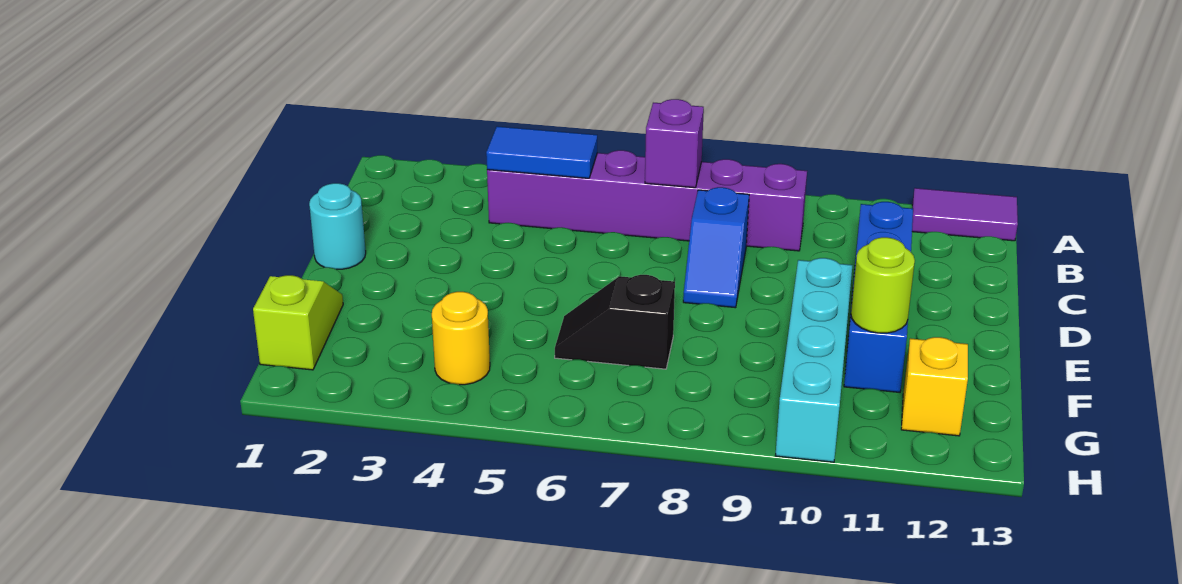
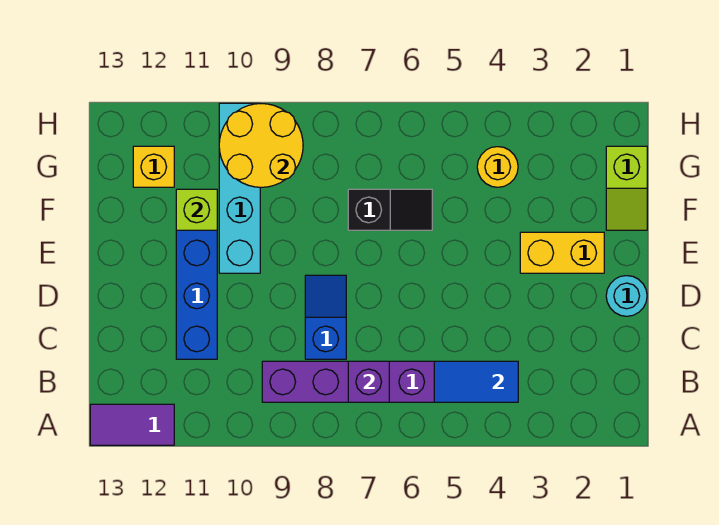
none -> yellow 1x2 brick [520,232,604,273]
lime 1x1 round brick [851,237,915,333] -> lime 1x1 brick [176,189,217,230]
none -> yellow 2x2 round brick [219,104,303,187]

